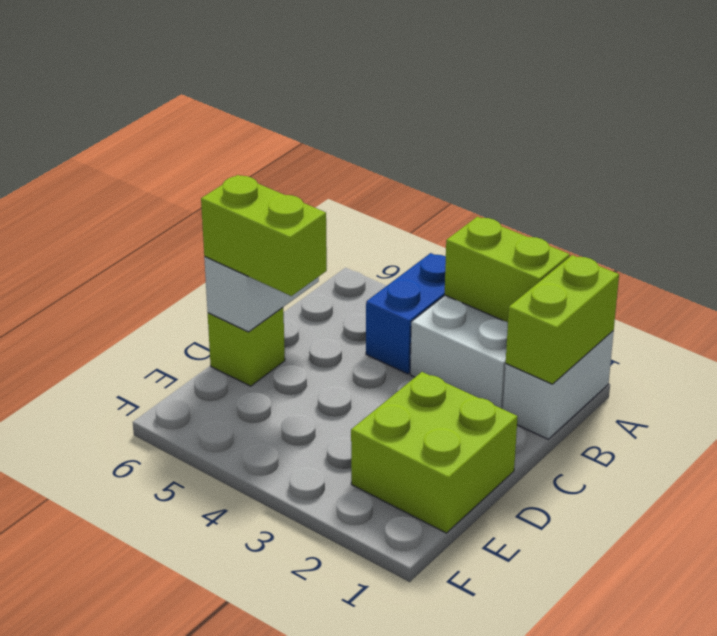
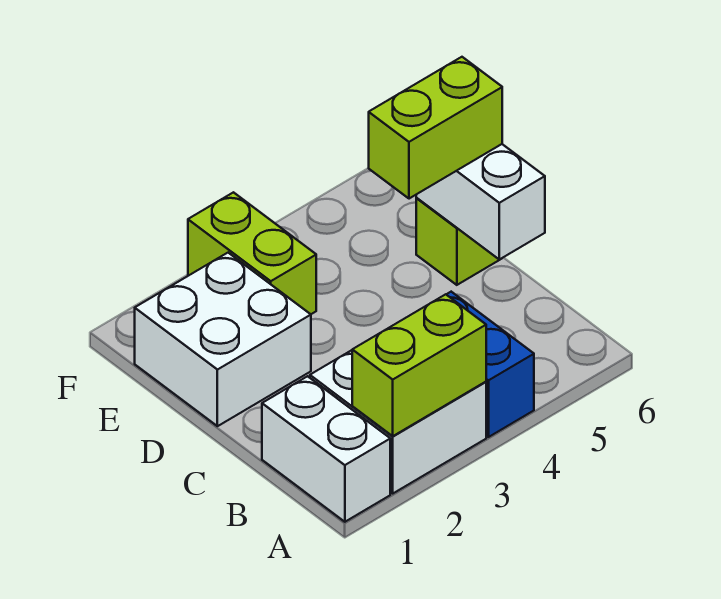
lime 1x2 brick [506,255,619,384] -> lime 1x2 brick moved to [188,192,316,314]
lime 2x2 brick [351,372,518,533] -> white 2x2 brick [135,253,311,426]

